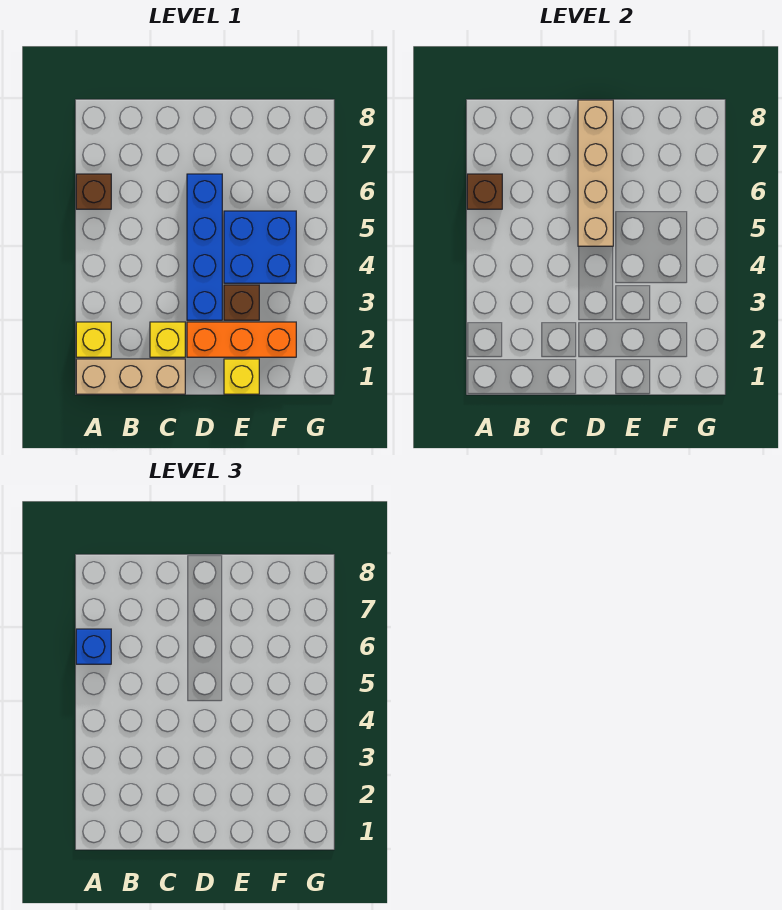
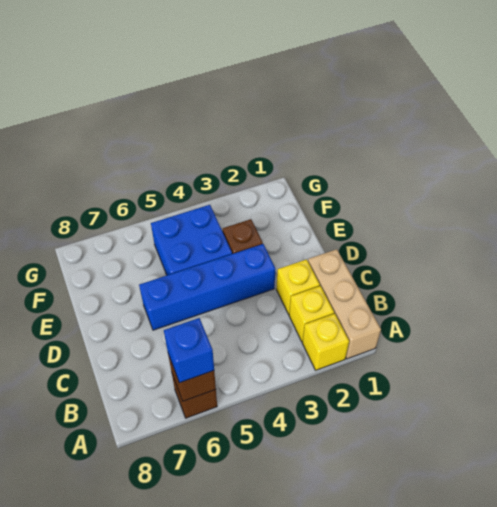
orange 1x3 brick [187,322,296,357] -> none
tan 1x4 brick [578,100,613,246] -> none
yellow 1x1 brick [224,359,259,394] -> yellow 1x1 brick moved to [289,286,334,342]

